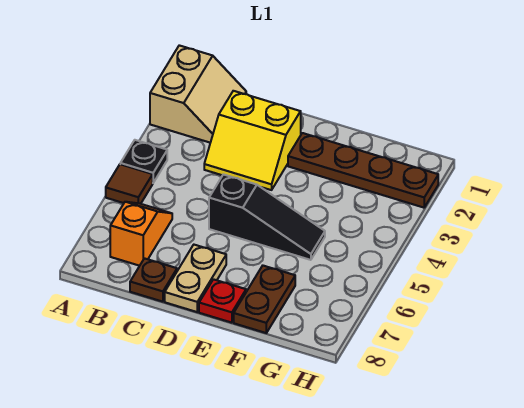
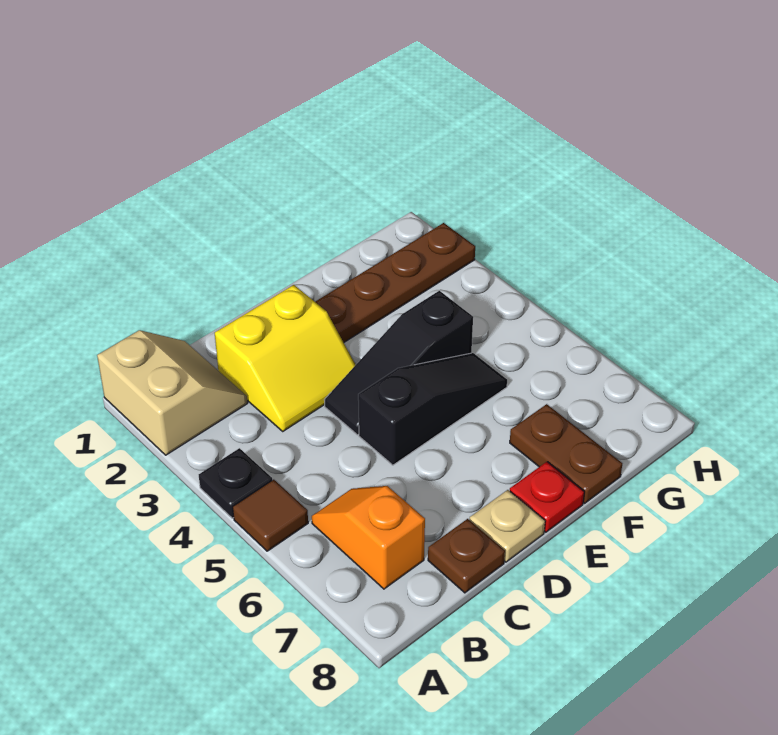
none -> black 1x3 slope [325,291,473,435]
tan 1x2 plate [165,245,226,312] -> tan 1x1 plate [469,490,545,562]

